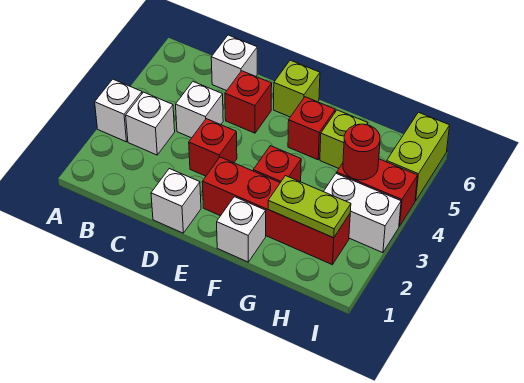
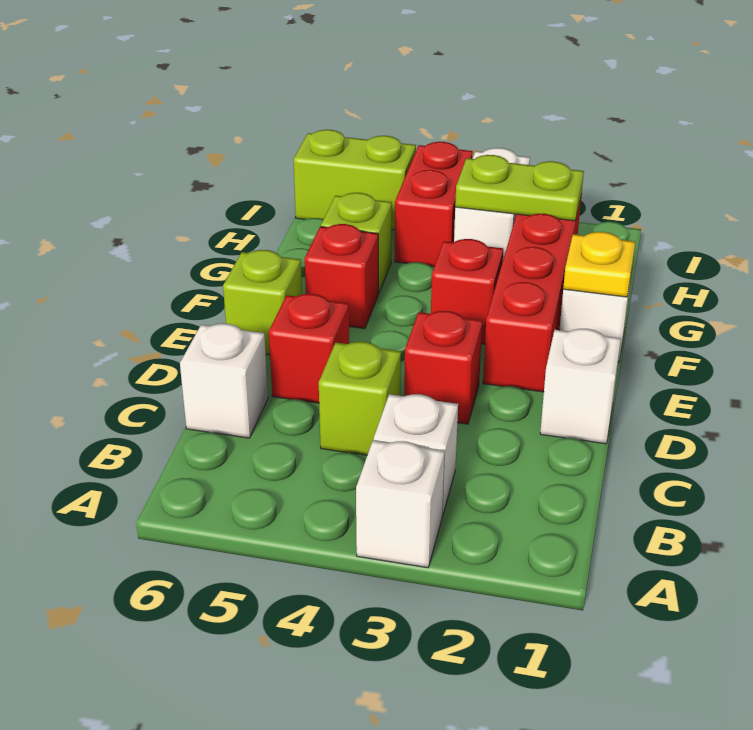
white 1x1 brick [176,82,223,138] -> lime 1x1 brick [319,342,401,455]
none -> yellow 1x1 plate [563,232,635,297]
lime 1x2 plate [268,176,351,238] -> lime 1x2 plate turned to [455,155,584,221]
red 1x1 round brick [343,124,380,180] -> none

